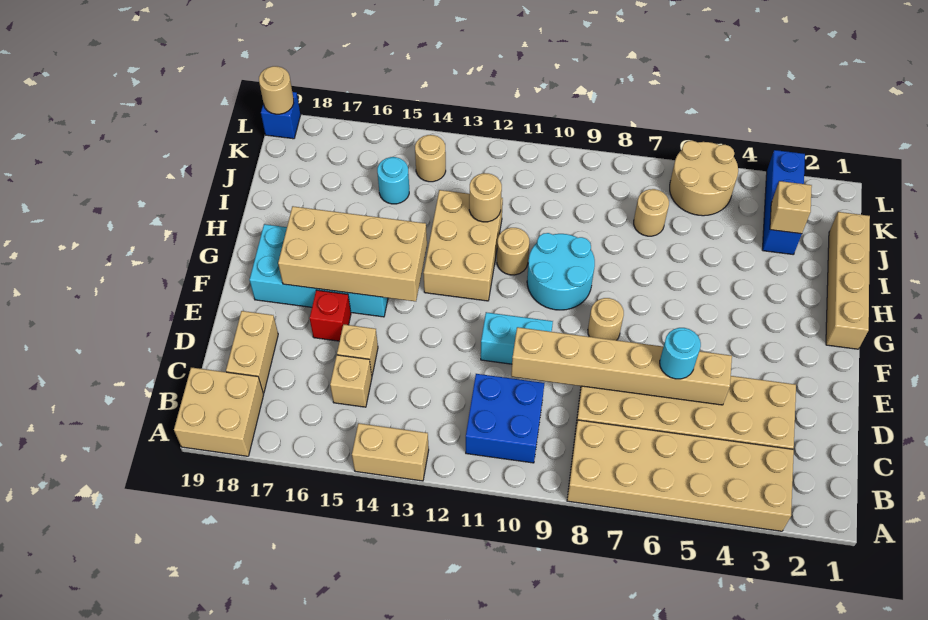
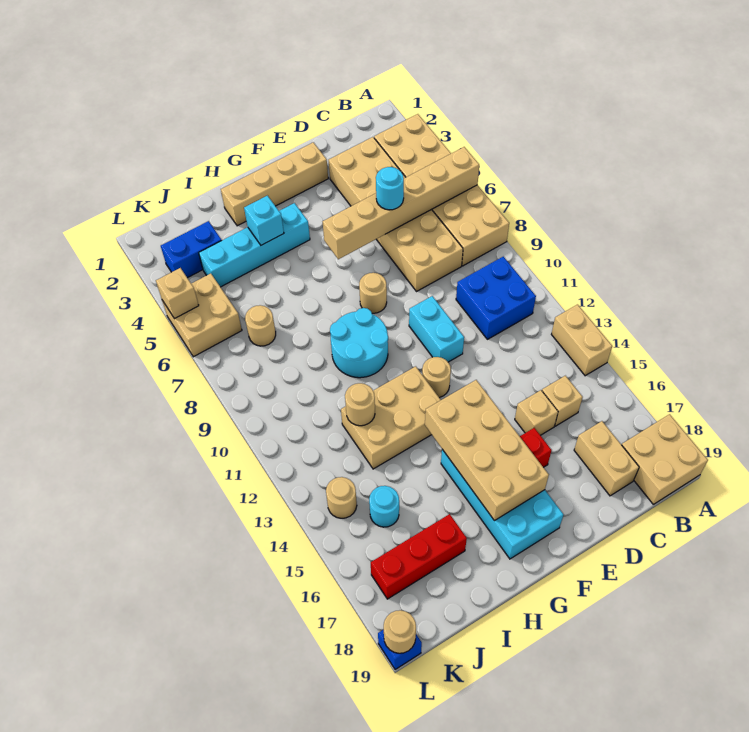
tan 1x2 brick [226,311,278,393] -> tan 1x2 brick turned to [574,421,639,496]
tan 1x6 brick [511,327,732,405] -> tan 1x6 brick turned to [323,147,479,259]
tan 1x4 brick [826,212,870,349] -> tan 1x4 brick moved to [221,142,328,226]
none -> cyan 1x4 brick [199,203,310,287]
none -> cyan 1x1 brick [244,196,284,245]
tan 1x1 round brick [497,228,529,275] -> tan 1x1 round brick moved to [422,357,451,398]
none -> red 1x3 brick [371,514,467,599]
blue 1x3 brick [762,150,805,255] -> blue 1x2 brick [161,221,222,278]
tan 1x1 brick [770,181,812,234] -> tan 1x1 brick moved to [156,268,199,319]
tan 2x2 round brick [670,141,738,216] -> tan 2x2 brick [162,273,242,357]

